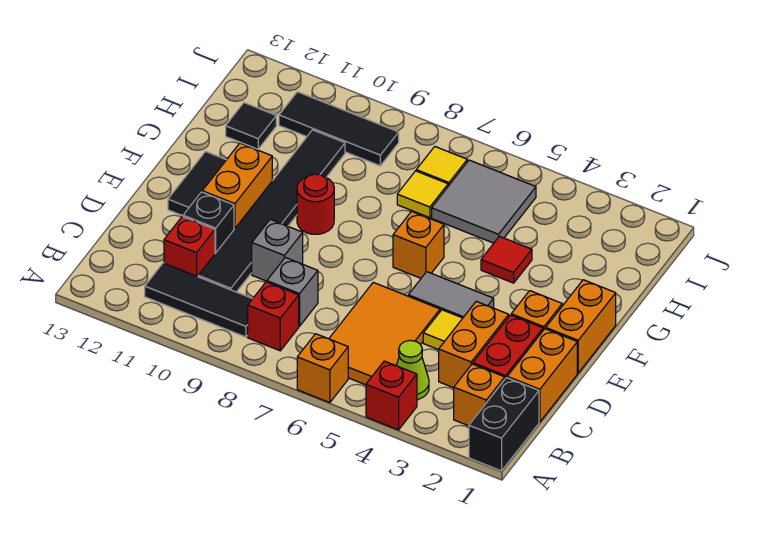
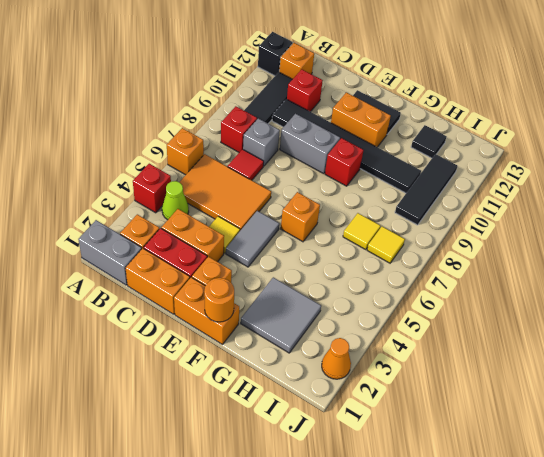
black 1x2 brick [469,378,539,471] -> grey 1x2 brick [78,220,142,285]
none -> orange 1x1 brick [279,43,314,79]
grey 1x1 brick [252,219,303,281] -> grey 1x2 brick [280,114,340,174]
black 1x1 brick [183,192,234,253] -> black 1x1 brick moved to [258,32,293,76]
none -> orange 1x1 round brick [204,278,234,322]
red 1x1 round brick [297,174,334,234] -> red 1x1 brick [325,138,363,186]
red 1x1 tile [481,236,532,283] -> red 1x1 tile moved to [228,149,264,180]
grey 2x2 tile [432,160,536,243] -> grey 2x2 tile moved to [241,277,321,353]
none -> orange 1x1 cone [322,338,351,379]

